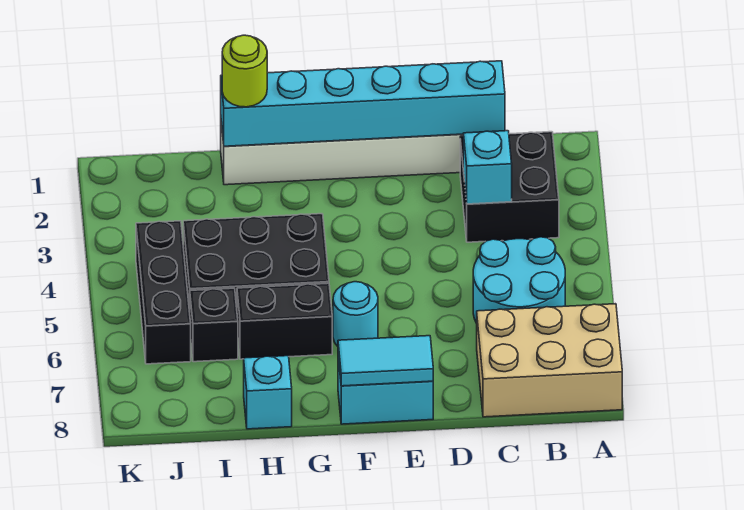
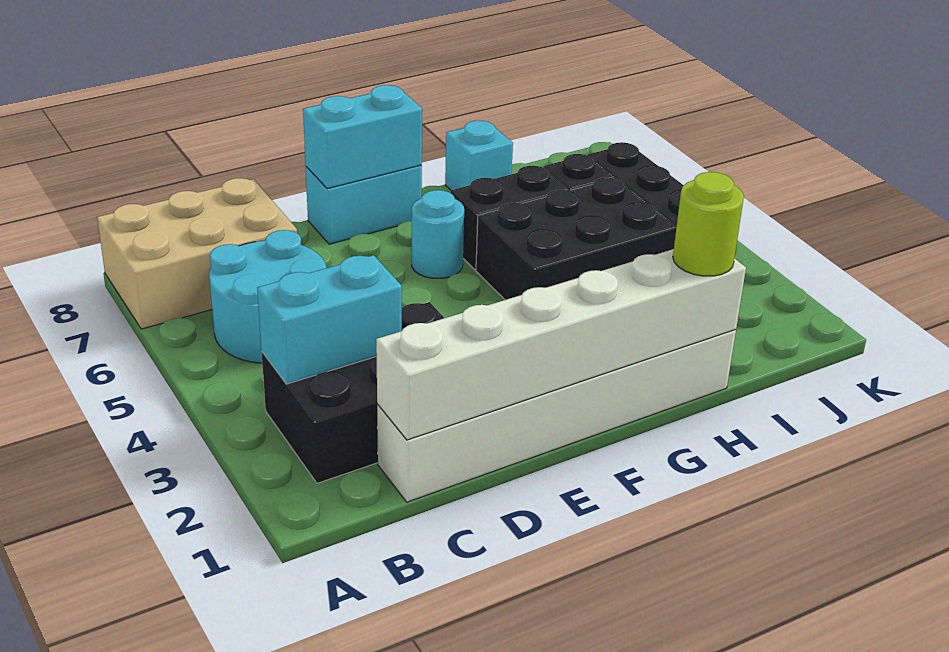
black 2x2 brick [460,132,559,242] -> black 2x3 brick [262,302,444,483]
cyan 1x6 brick [221,61,505,146] -> white 1x6 brick [376,249,746,440]
cyan 1x1 brick [463,131,512,204] -> cyan 1x2 brick [257,255,402,384]
cyan 1x2 tile [338,336,433,386] -> cyan 1x2 brick [303,85,422,189]

